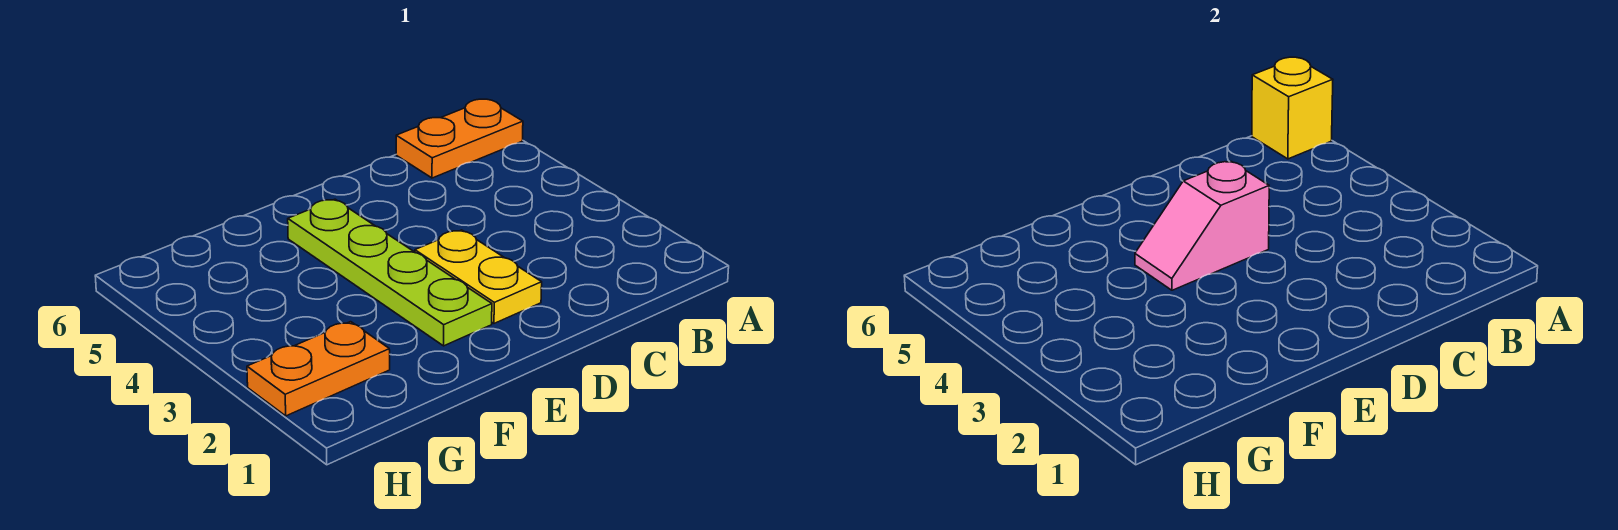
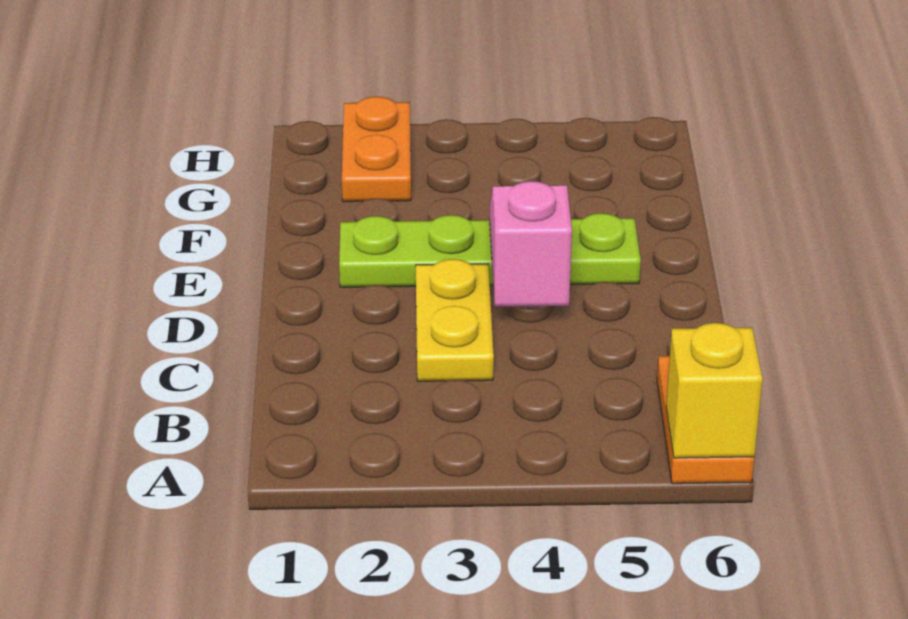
yellow 1x2 plate [415,230,542,323] -> yellow 1x2 plate turned to [416,259,494,381]

